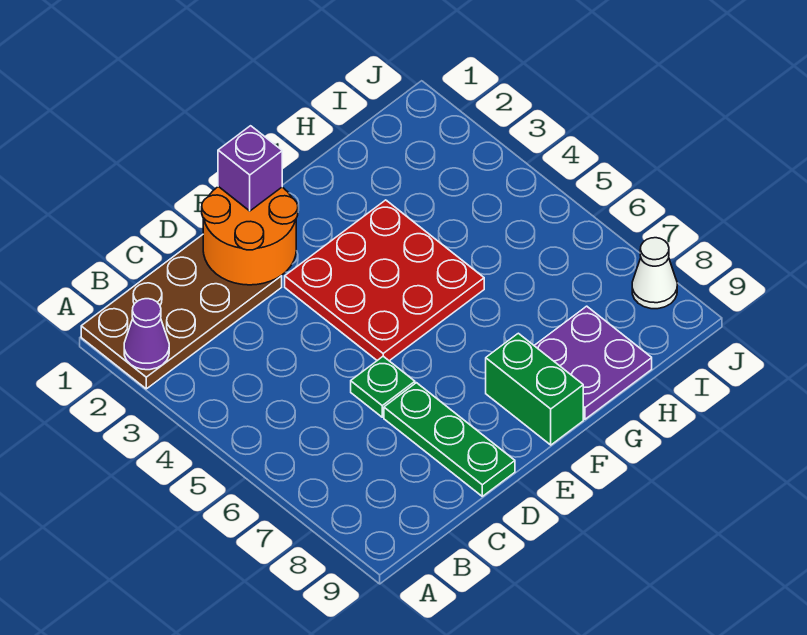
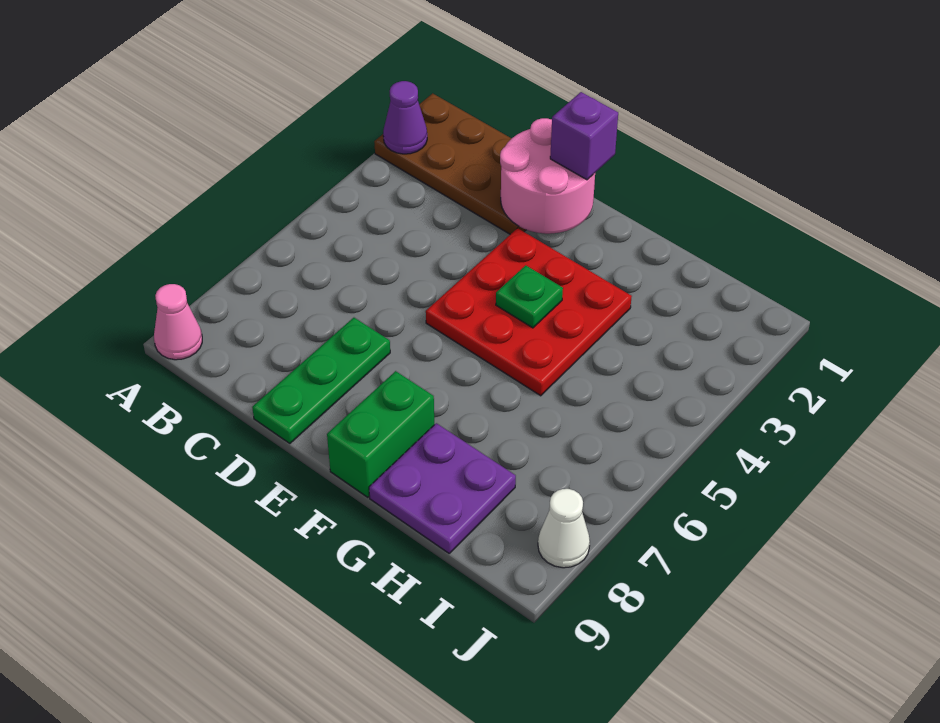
none -> pink 1x1 cone [154,284,202,360]
orange 2x2 round brick [202,186,298,285] -> pink 2x2 round brick [500,118,595,234]
green 1x1 plate [351,356,415,417] -> green 1x1 plate moved to [496,265,563,328]

